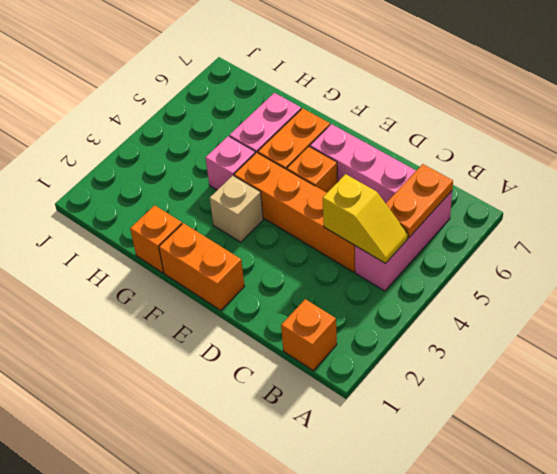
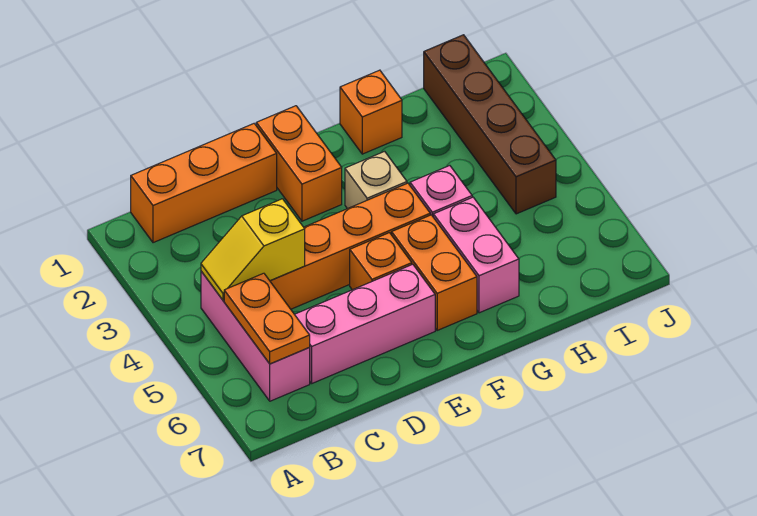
orange 1x1 brick [281,299,337,370] -> orange 1x3 brick [131,124,277,243]
orange 1x2 brick [159,223,245,310] -> orange 1x2 brick turned to [256,106,342,221]
none -> brown 1x4 brick [424,35,556,214]

